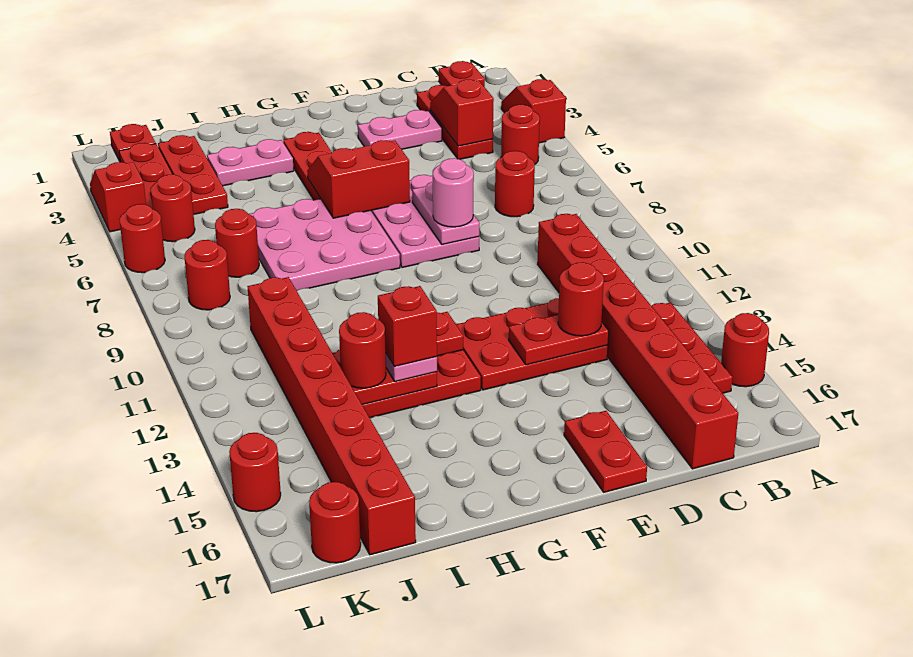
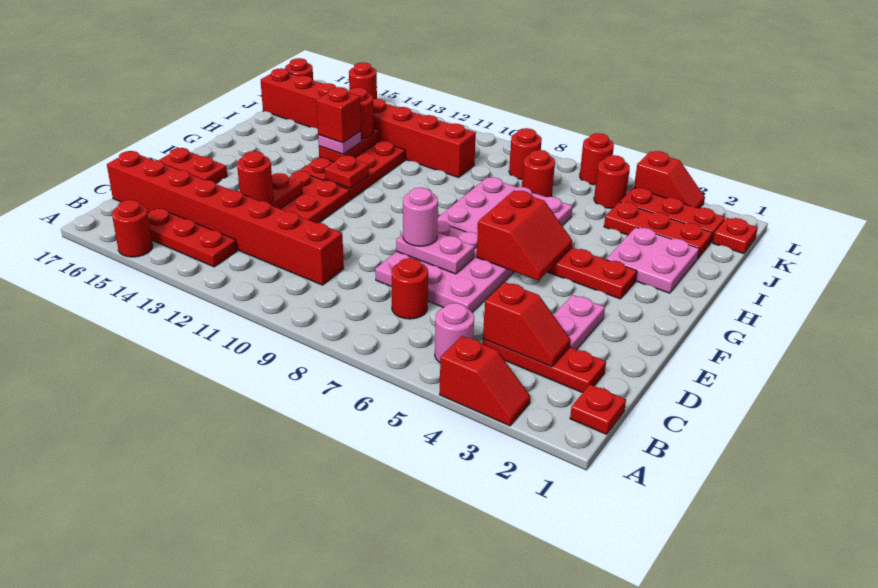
red 1x1 round brick [501,105,540,164] -> pink 1x1 round brick [435,303,474,363]
pink 2x3 plate [371,175,479,268] -> pink 3x3 plate [375,221,514,312]
pink 1x2 plate [207,139,294,186] -> pink 2x2 plate [606,227,699,293]

